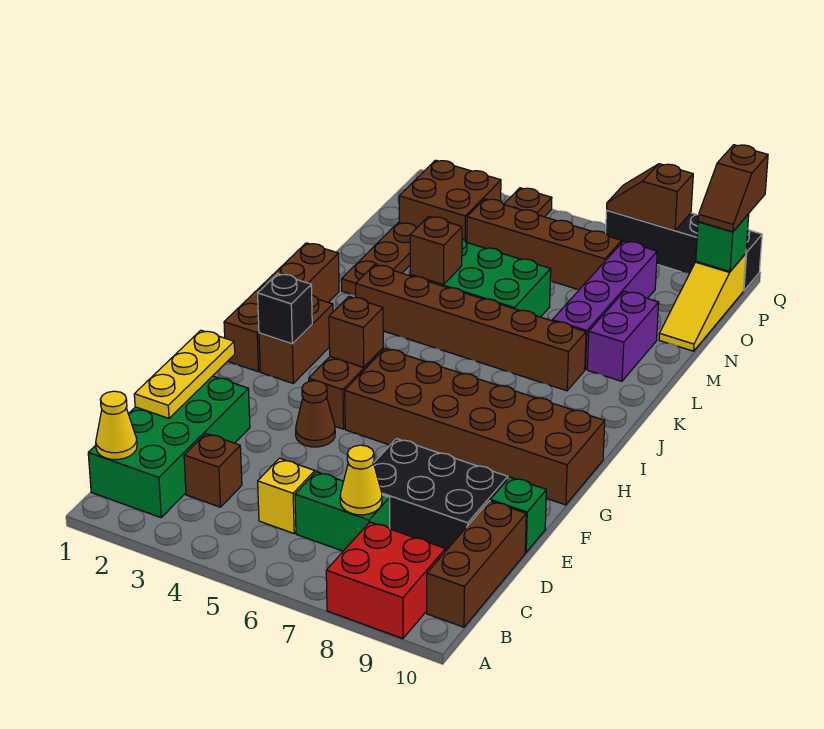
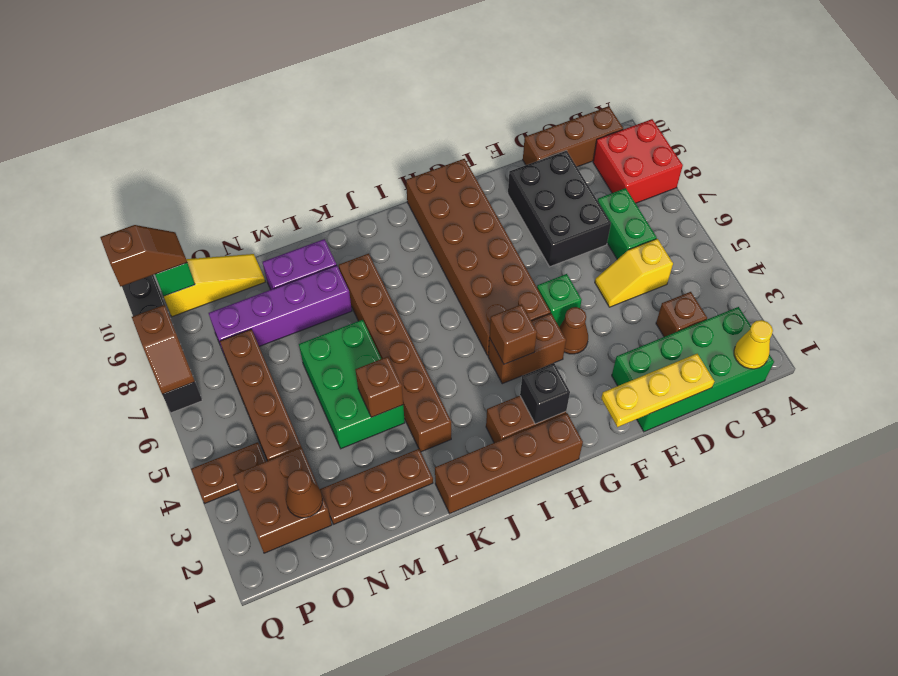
yellow 1x1 cone [340,445,382,515] -> none
green 1x1 brick [490,477,546,552] -> green 1x1 brick moved to [537,274,582,327]
none -> brown 1x1 cone [286,470,323,518]

